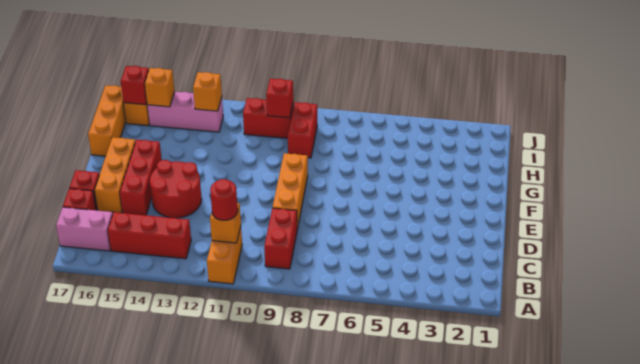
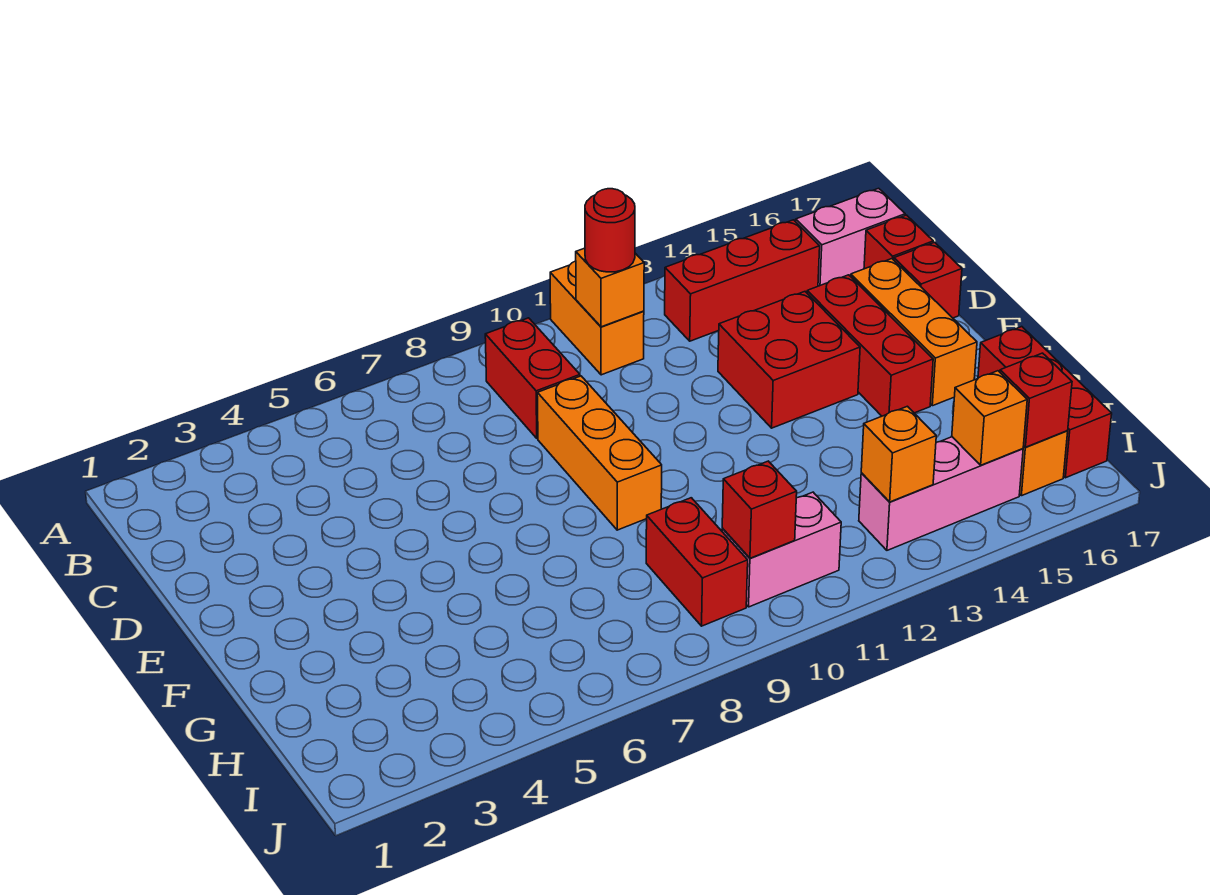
red 2x2 round brick [150,160,202,218] -> red 2x2 brick [718,292,860,428]
orange 1x3 brick [88,85,126,156] -> red 1x3 brick [978,327,1112,478]
red 1x2 brick [243,98,294,138] -> pink 1x2 brick [722,492,841,607]

